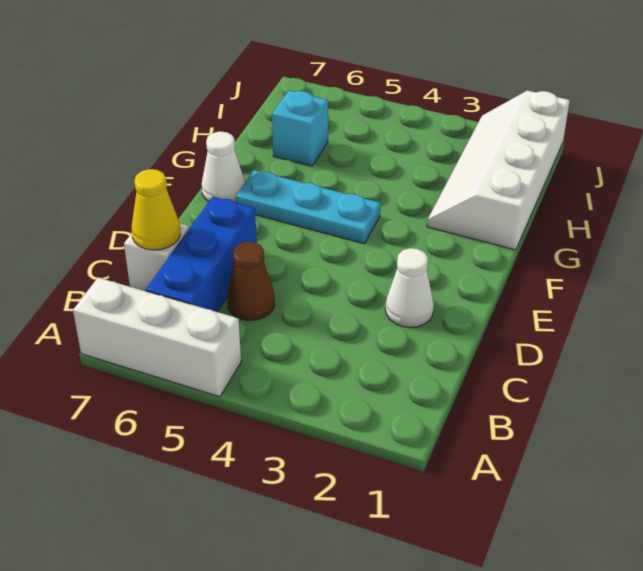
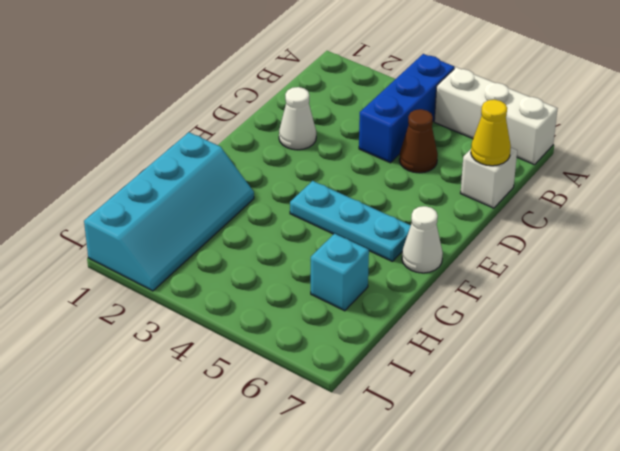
blue 1x3 brick [146,196,257,312] -> blue 1x3 brick moved to [359,54,455,163]
white 2x4 slope [427,90,570,250] -> cyan 2x4 slope [84,132,254,291]

